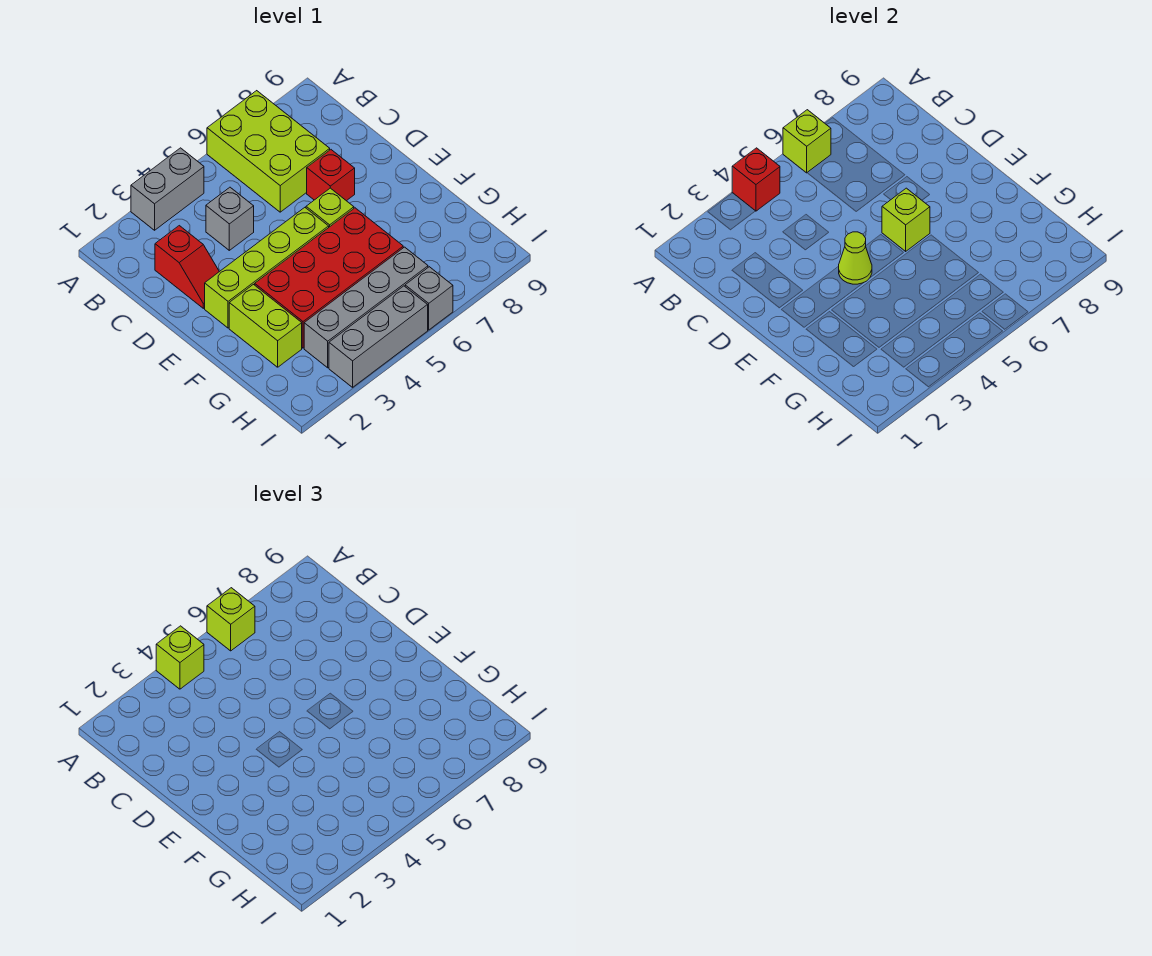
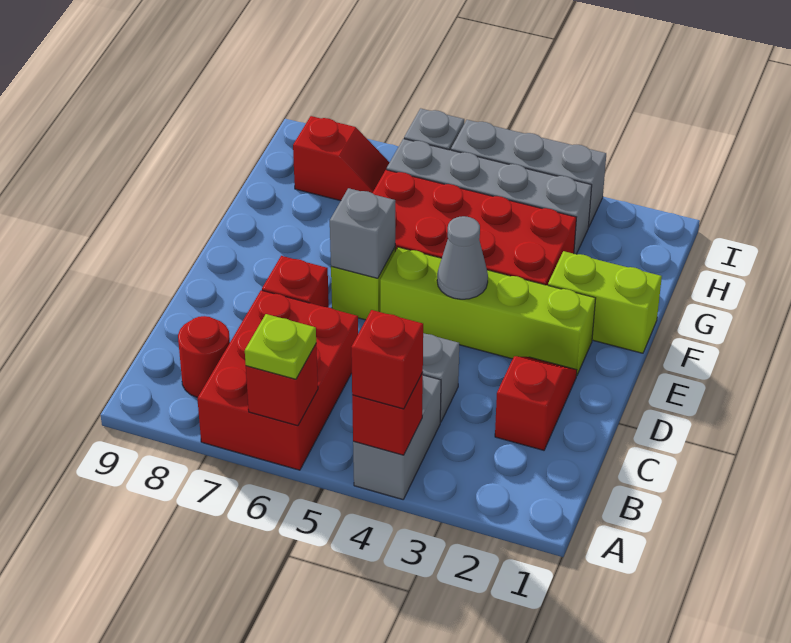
grey 1x2 brick [131,148,204,230] -> grey 1x2 brick turned to [353,375,441,499]
lime 1x1 brick [156,626,204,689] -> red 1x1 brick [351,310,423,409]
lime 2x3 brick [207,91,330,212] -> red 2x3 brick [197,290,358,470]
lime 1x1 brick [783,110,831,173] -> red 1x1 brick [246,344,318,426]
lime 1x1 brick [207,588,255,651] -> lime 1x1 plate [245,314,316,379]
none -> red 1x1 round brick [178,316,230,398]
lime 1x1 cone [839,232,872,284] -> grey 1x1 cone [437,216,488,299]
lime 1x1 brick [882,188,930,251] -> grey 1x1 brick [330,188,395,278]
lime 1x2 brick [229,285,302,367] -> lime 1x2 brick turned to [548,251,662,353]
none -> red 1x2 slope [293,116,390,201]

